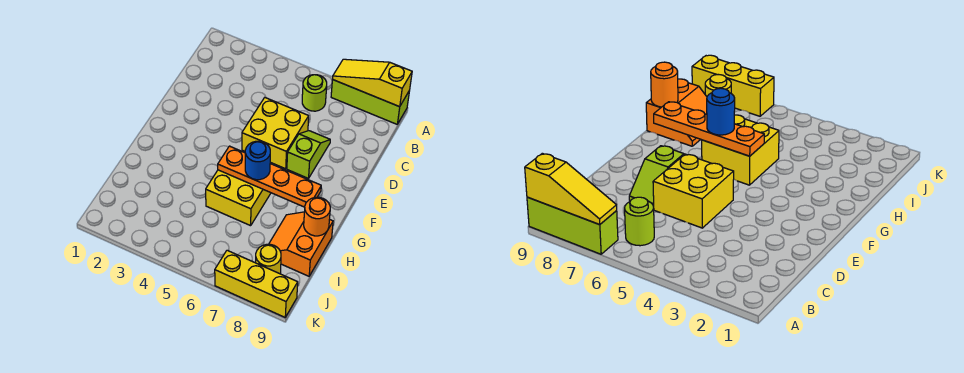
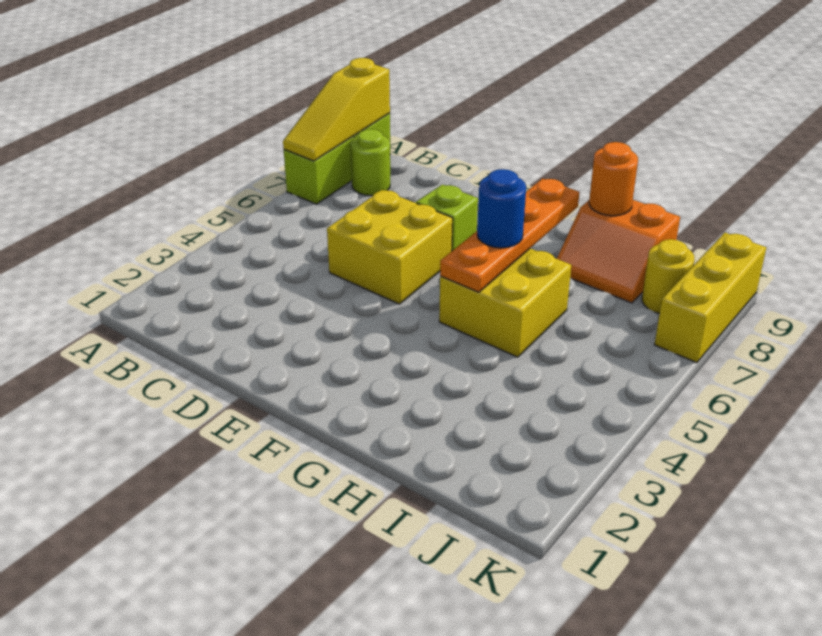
lime 1x1 round brick [302,75,327,111] -> lime 1x1 round brick moved to [351,129,390,195]

